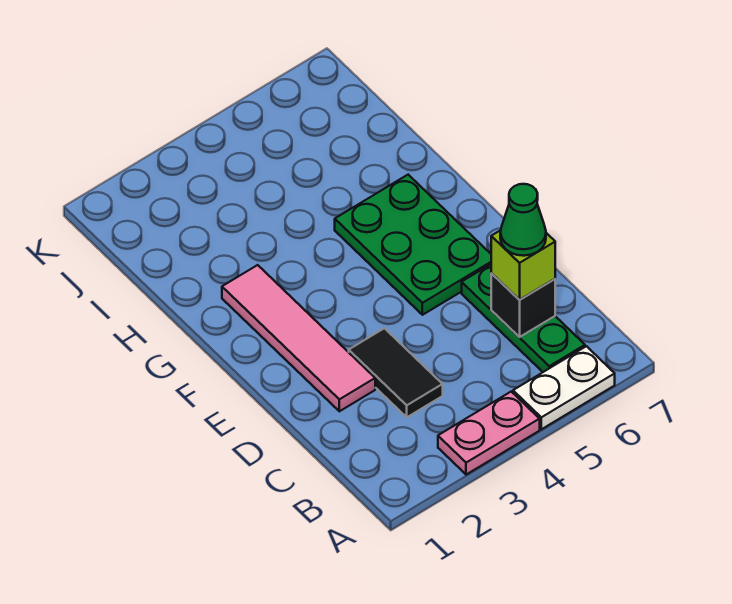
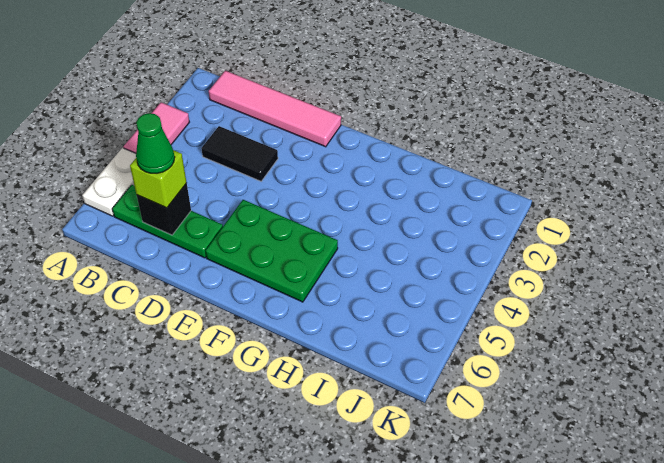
pink 1x2 plate [438,392,540,475] -> pink 1x2 tile [123,102,189,153]
pink 1x4 tile [222,265,375,411] -> pink 1x4 tile moved to [209,71,341,147]

